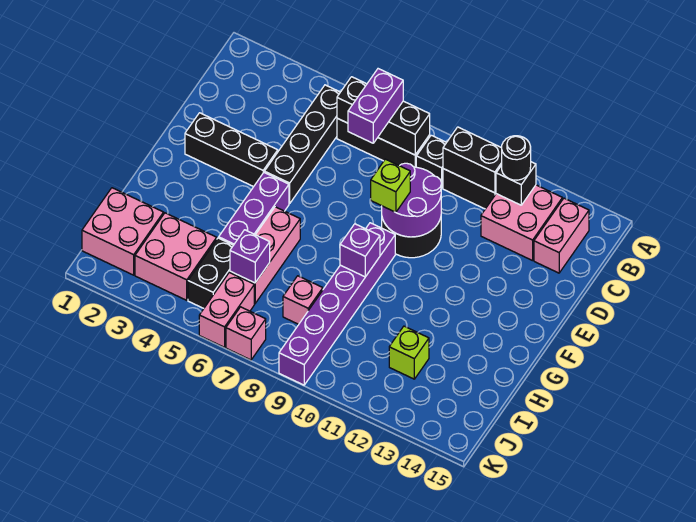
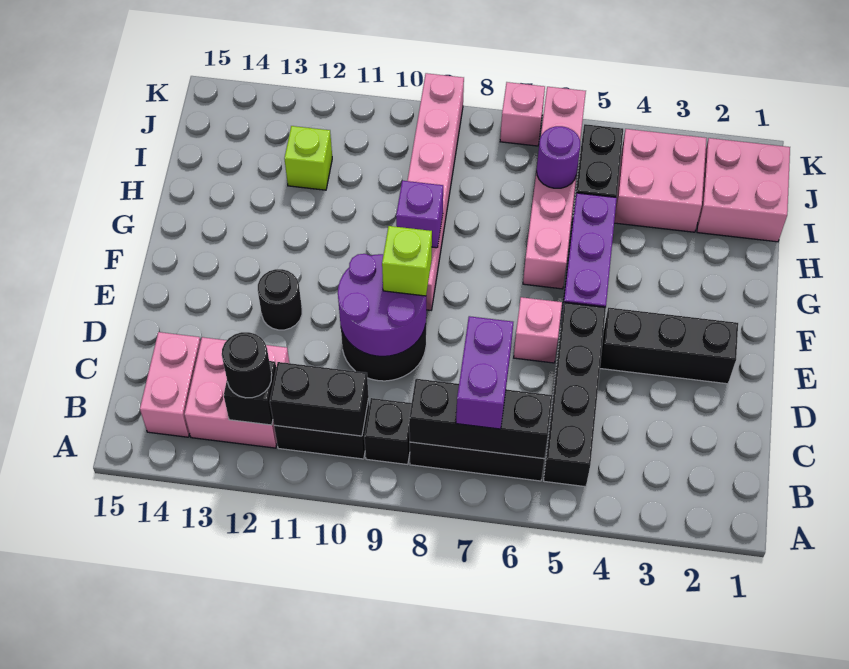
none -> black 1x1 round brick [258,269,302,330]
purple 1x6 brick [279,223,395,385] -> pink 1x6 brick [407,73,464,310]
purple 1x1 brick [230,230,270,283] -> purple 1x1 round brick [537,126,580,188]
pink 1x1 brick [283,276,323,324] -> pink 1x1 brick moved to [514,297,562,363]

